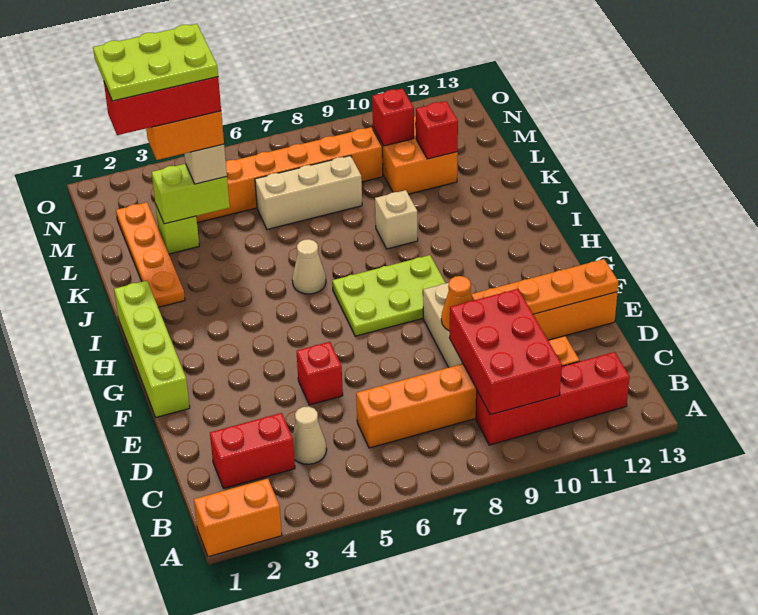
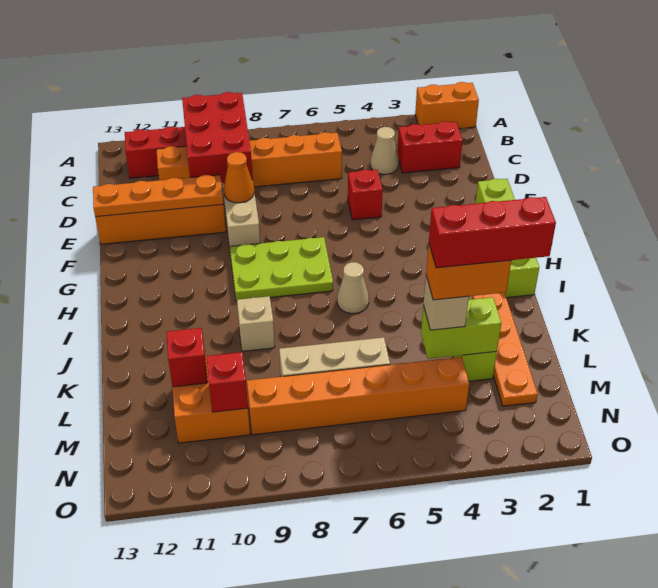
lime 2x3 plate [93,24,218,101] -> none

